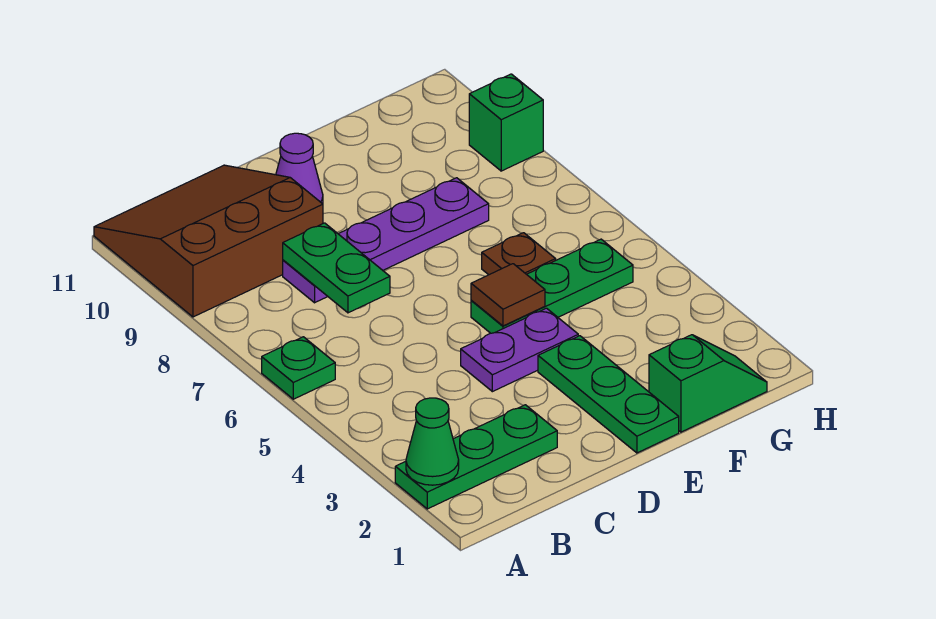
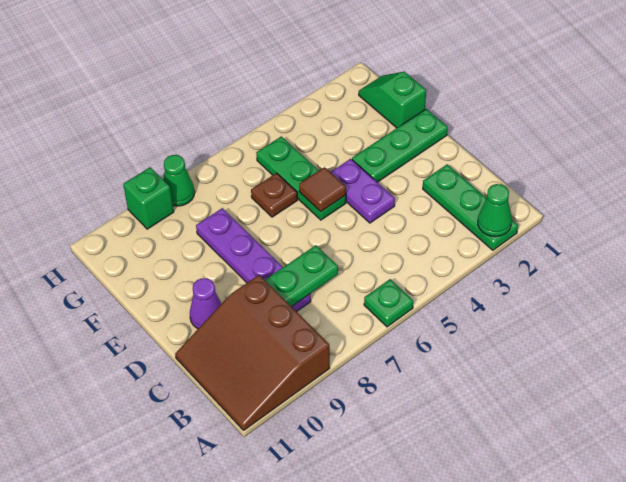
none -> green 1x1 cone [163,155,195,206]

